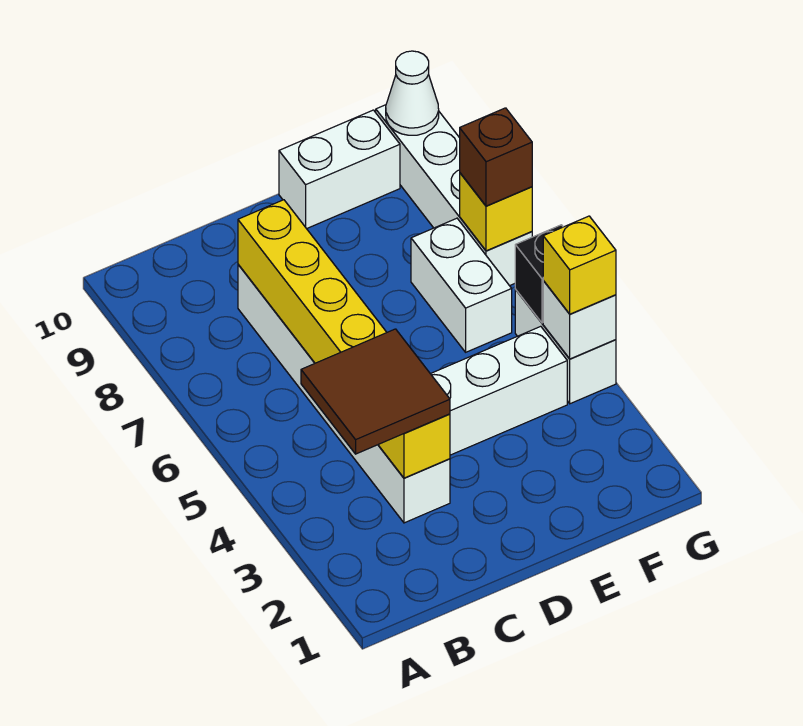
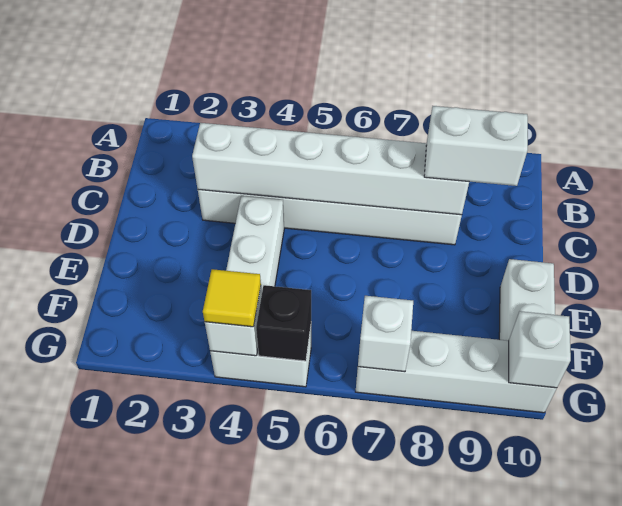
brown 2x2 tile [301,329,450,454] -> none
yellow 1x6 brick [238,200,450,478] -> white 1x6 brick [192,123,469,215]
white 1x2 brick [411,218,512,352] -> white 1x2 brick moved to [424,106,528,186]
yellow 1x1 brick [543,216,616,314] -> yellow 1x1 tile [203,269,261,327]
yellow 1x1 brick [460,173,532,251] -> white 1x1 brick [358,296,413,372]
brown 1x1 brick [460,108,532,206] -> none
white 1x1 cone [386,51,439,135] -> white 1x1 brick [509,311,571,388]

